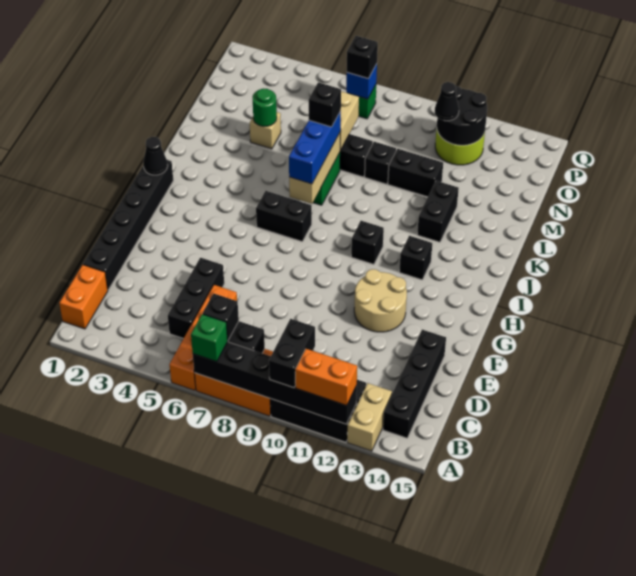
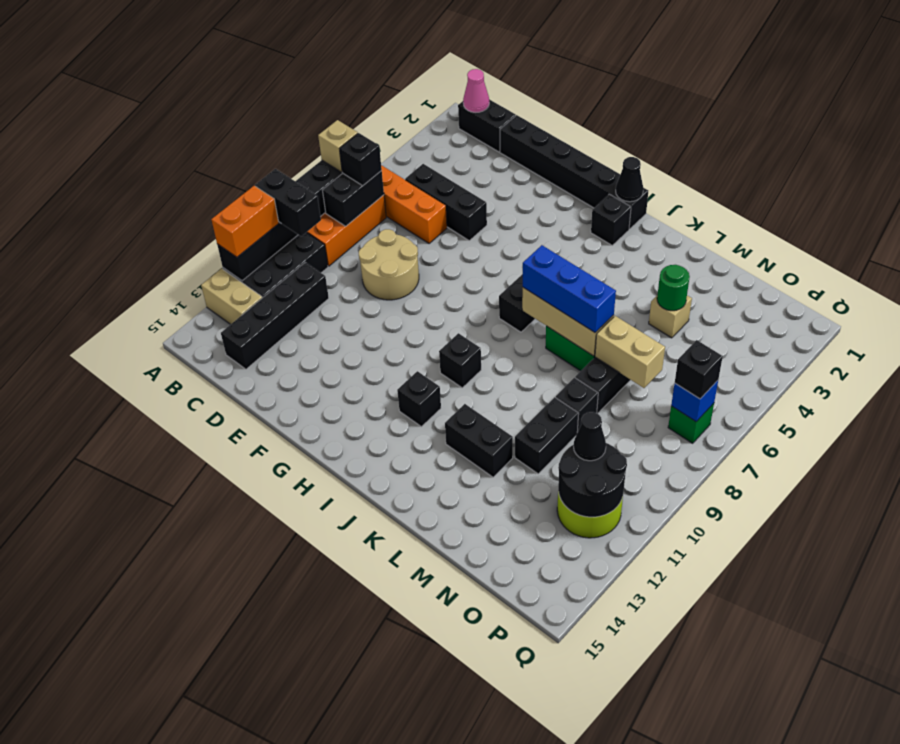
green 1x1 brick [191,314,228,362] -> tan 1x1 brick [318,120,358,172]
orange 1x2 brick [59,265,108,329] -> black 1x2 brick [458,100,516,152]
none -> pink 1x1 cone [463,69,489,112]
black 1x4 brick [383,330,446,438] -> black 1x4 brick turned to [221,262,329,369]
tan 2x2 round brick [354,269,407,332] -> tan 2x2 round brick moved to [359,229,419,300]
black 1x1 brick [309,82,341,127] -> black 1x1 brick moved to [591,194,631,246]

